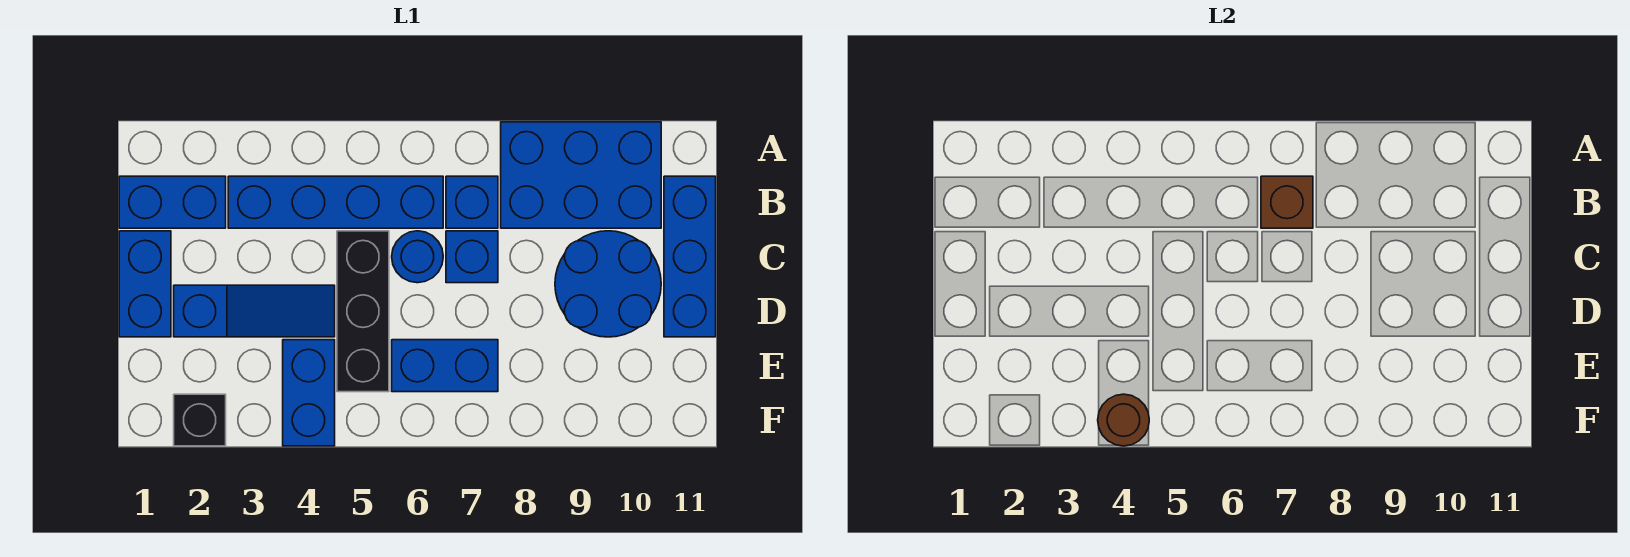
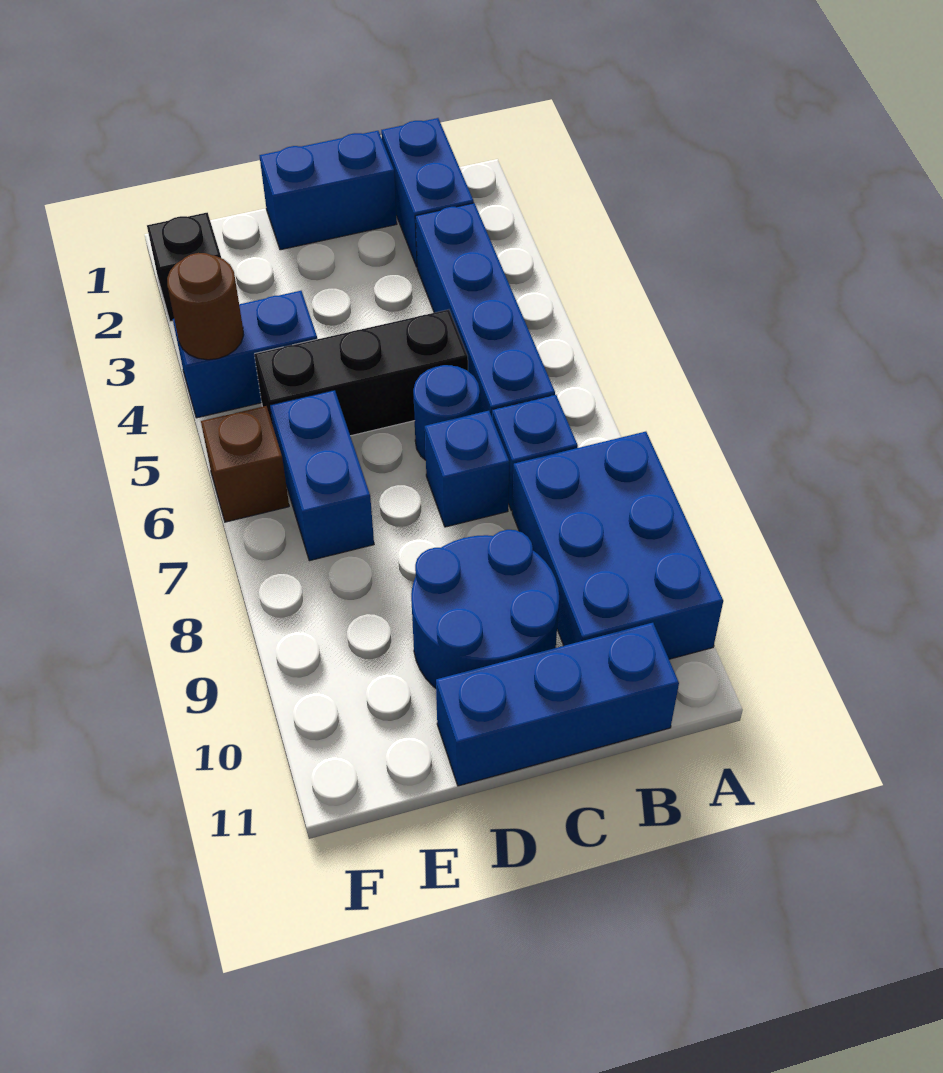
brown 1x1 brick [1261,176,1313,228] -> brown 1x1 brick moved to [201,406,289,522]
blue 1x3 slope [174,285,335,337] -> none

